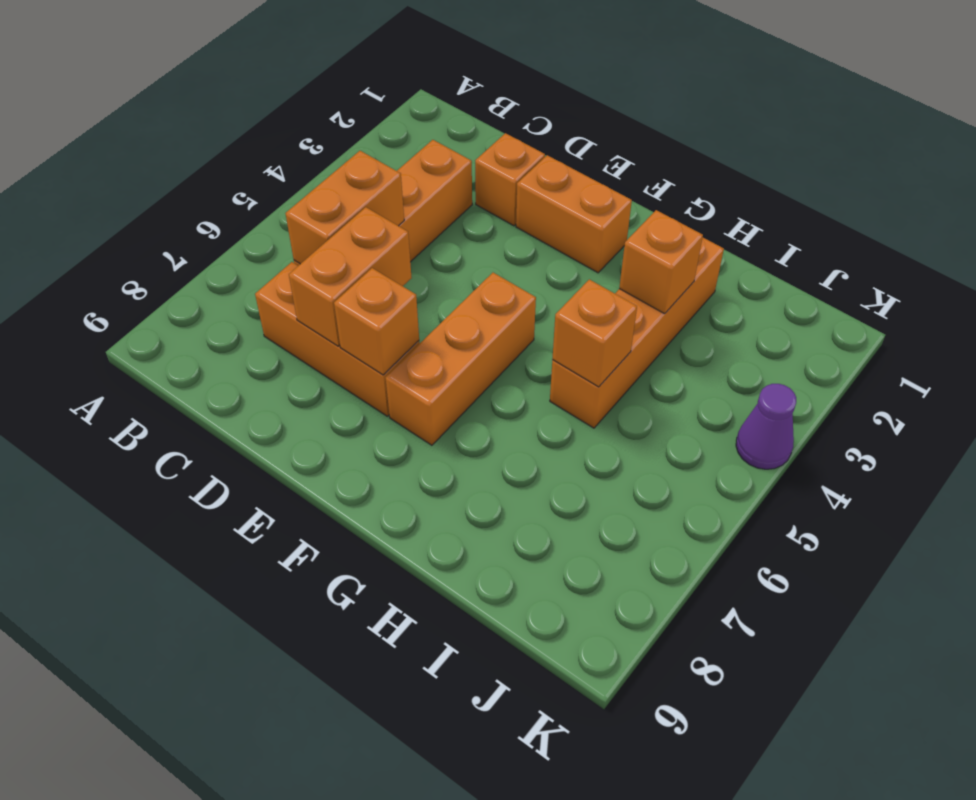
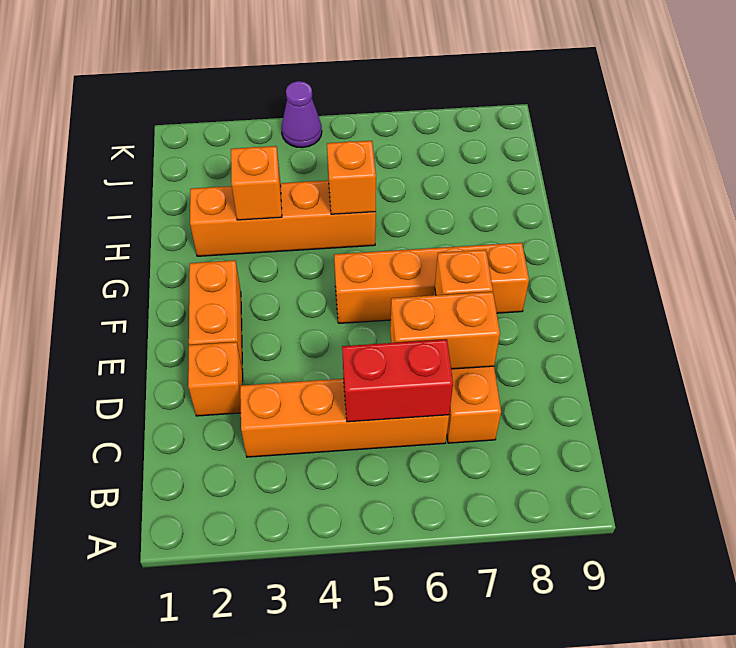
orange 1x2 brick [285,151,404,264] -> red 1x2 brick [342,339,453,422]
orange 1x3 brick [385,273,536,445] -> orange 1x4 brick [334,243,529,323]

